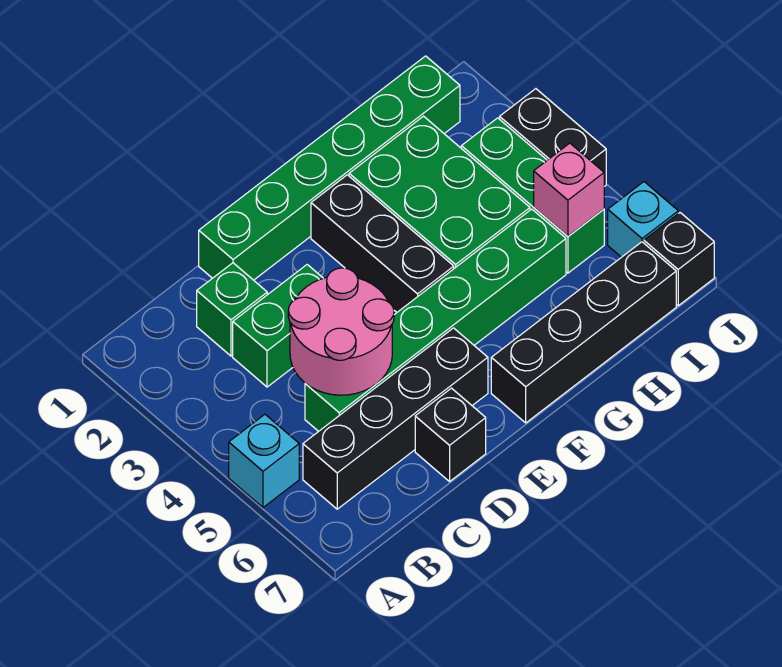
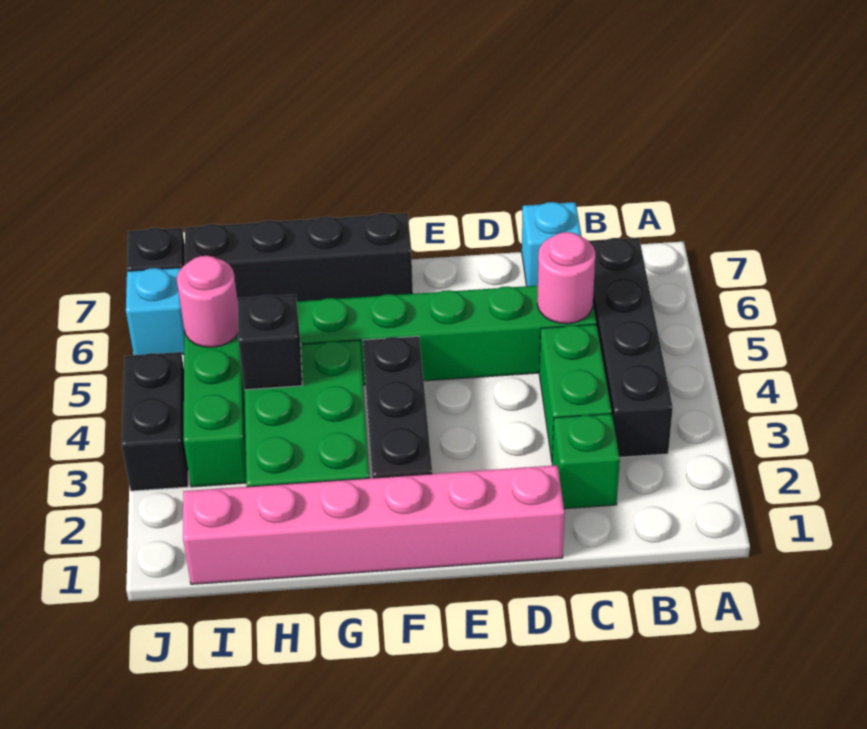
cyan 1x1 brick [229,414,299,507] -> cyan 1x1 brick moved to [522,202,582,286]
black 1x4 brick [303,328,488,509] -> black 1x4 brick turned to [589,238,673,457]
green 1x2 brick [233,265,323,387] -> green 1x2 brick turned to [539,324,612,460]
pink 2x2 round brick [288,268,394,395] -> pink 1x1 round brick [537,232,596,324]
green 1x6 brick [199,56,460,280] -> pink 1x6 brick [183,465,565,584]
black 1x1 brick [415,388,486,482] -> black 1x1 brick moved to [238,294,302,390]
pink 1x1 brick [534,143,604,236] -> pink 1x1 round brick [177,256,238,347]

